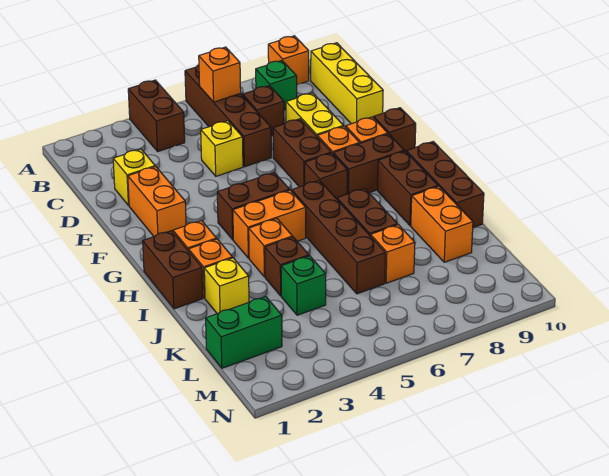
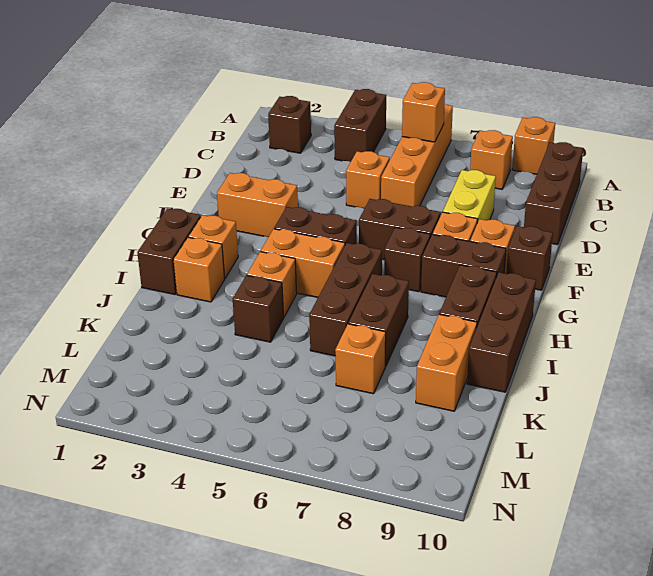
brown 1x4 brick [185,65,271,167] -> orange 1x4 brick [381,104,453,207]
green 1x1 brick [256,60,297,110] -> orange 1x1 brick [470,130,513,189]
yellow 1x3 brick [311,43,383,124] -> brown 1x3 brick [524,142,583,245]
brown 1x1 brick [243,86,284,136] -> brown 1x1 brick moved to [268,96,311,153]
yellow 1x1 brick [113,149,155,205] -> none
yellow 1x1 brick [201,121,243,176] -> orange 1x1 brick [346,151,390,209]
orange 1x2 brick [128,166,186,236] -> orange 1x2 brick turned to [217,173,298,237]
brown 1x2 brick [273,119,331,187] -> brown 1x2 brick turned to [359,199,441,260]
brown 1x4 brick [292,180,385,294] -> brown 1x3 brick [309,243,382,356]
yellow 1x1 brick [204,258,249,314] -> none
green 1x1 brick [281,256,326,315] -> none
green 1x2 brick [206,296,282,368] -> none

